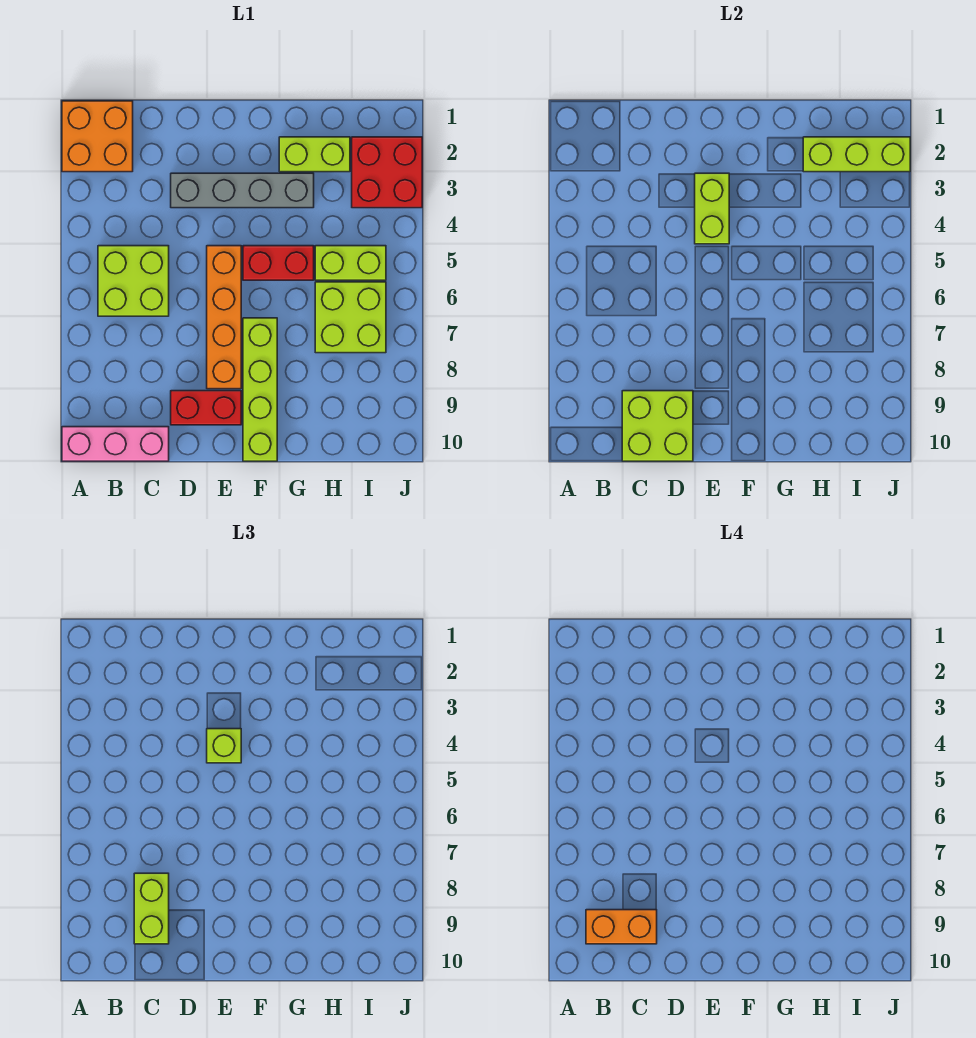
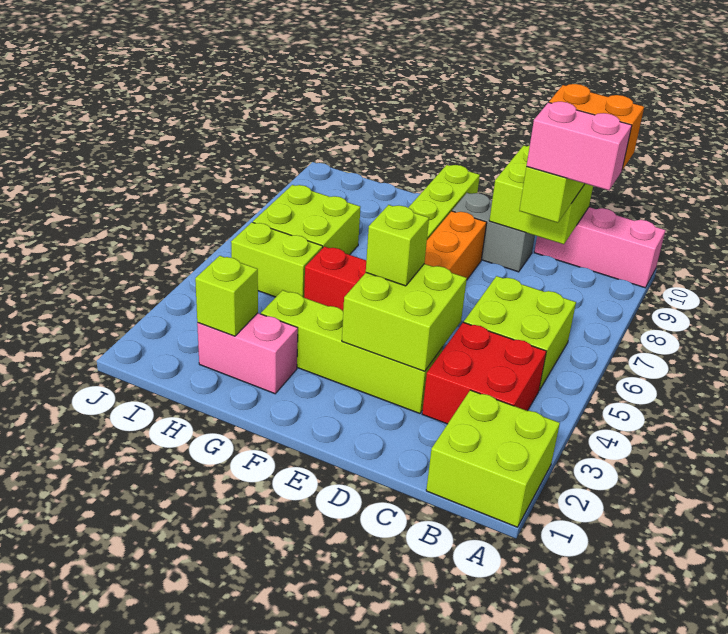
orange 2x2 brick [62,101,133,172] -> lime 2x2 brick [426,390,560,527]
none -> pink 1x2 brick [526,102,632,190]
grey 1x4 brick [171,173,314,208] -> lime 1x4 brick [261,290,443,414]
red 1x2 brick [171,391,241,425] -> grey 1x2 brick [452,193,535,272]
lime 1x2 brick [695,173,729,244] -> lime 2x2 brick [342,264,467,371]
lime 1x2 brick [279,137,350,172] -> pink 1x2 brick [197,313,298,394]
lime 1x3 brick [803,137,910,172] -> lime 1x1 brick [195,256,258,336]
red 2x2 brick [352,137,422,208] -> red 2x2 brick moved to [422,322,546,424]

